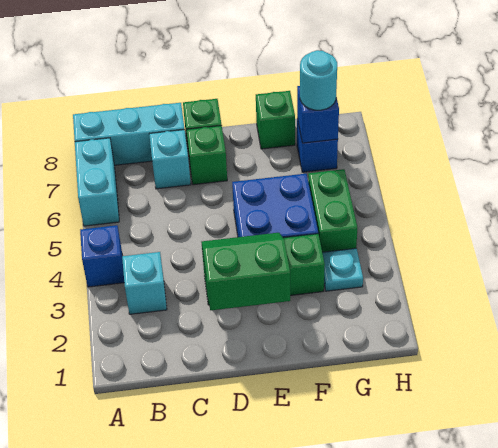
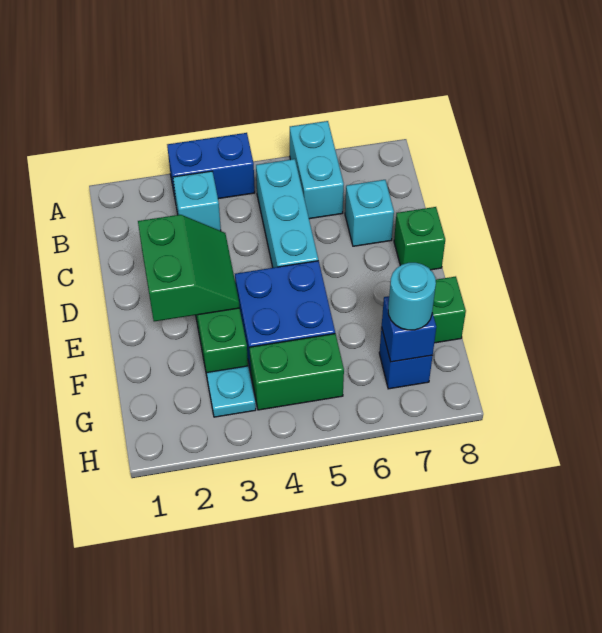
blue 1x1 brick [80,225,124,287] -> blue 1x2 brick [167,133,255,202]
cyan 1x2 brick [75,138,119,226] -> cyan 1x2 brick turned to [290,121,344,219]
cyan 1x3 brick [73,103,185,165] -> cyan 1x3 brick moved to [256,159,318,268]
green 1x1 brick [186,126,227,185] -> none

